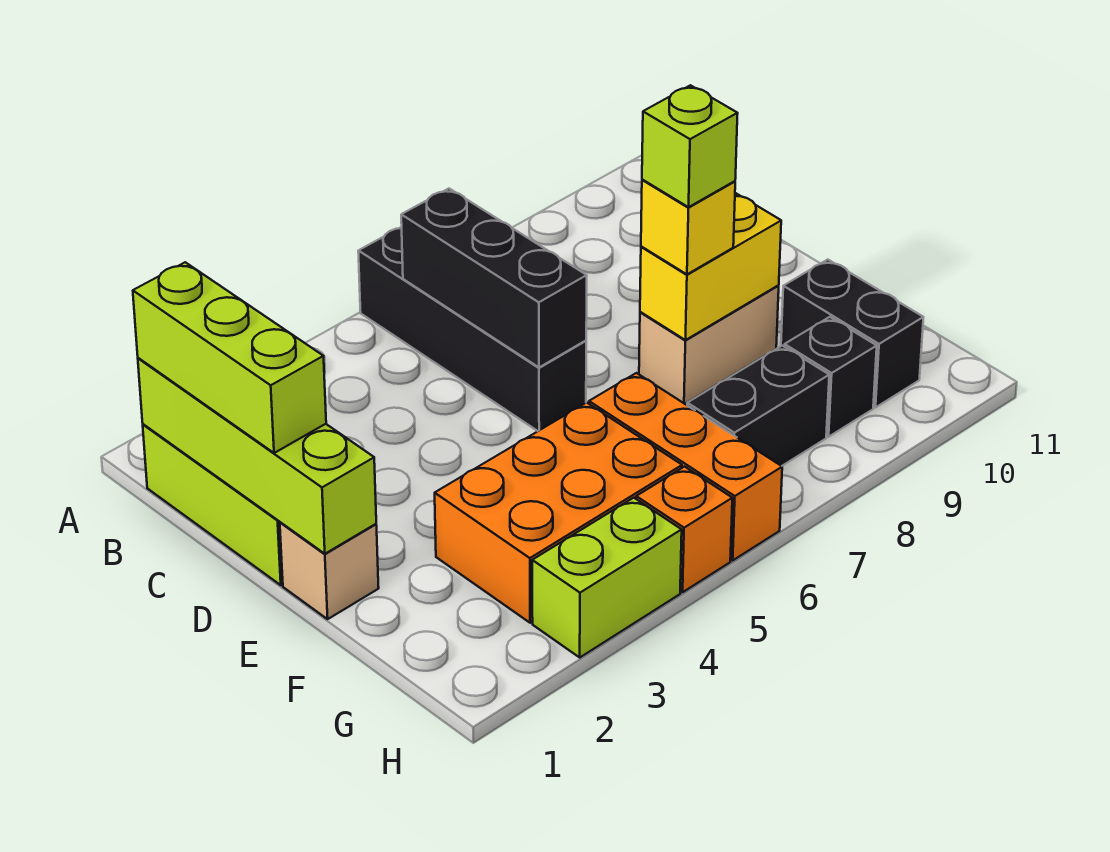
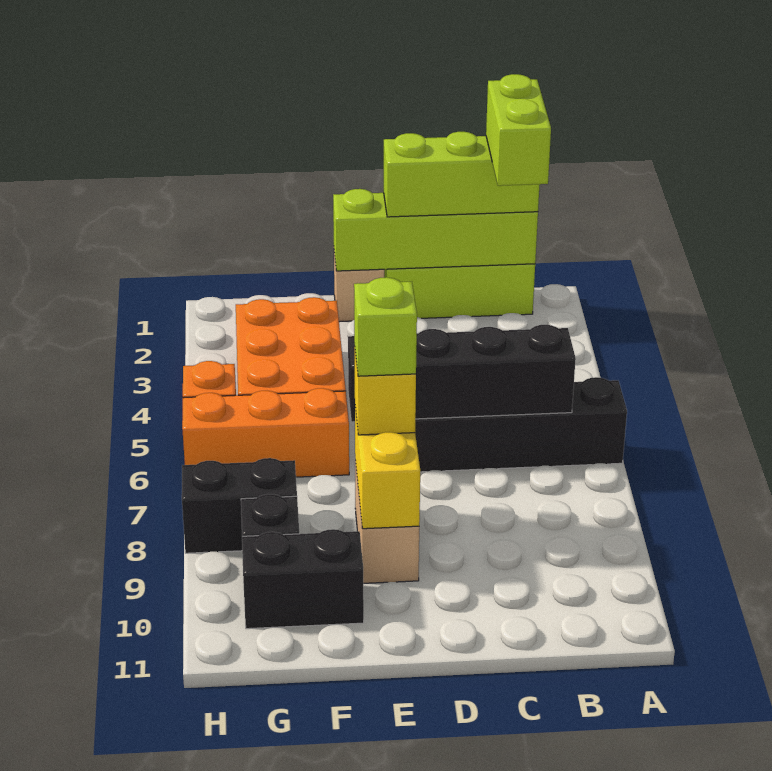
black 1x3 brick [401,189,587,367] -> black 1x4 brick [348,325,576,422]
black 1x2 brick [687,346,829,466] -> black 1x2 brick turned to [182,458,297,553]
lime 1x2 brick [532,498,682,657] -> lime 1x2 brick moved to [486,74,551,186]

